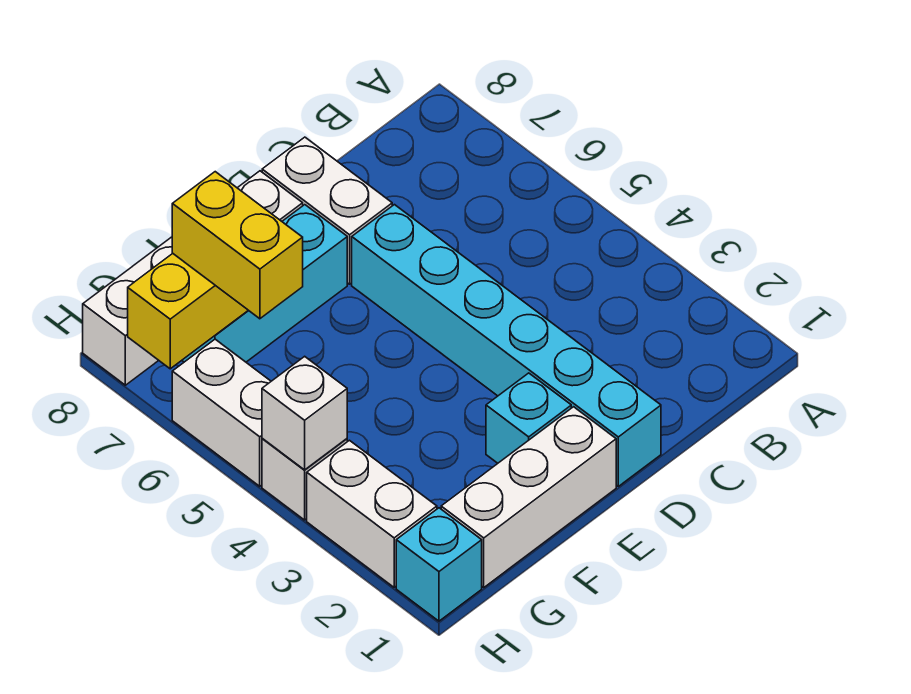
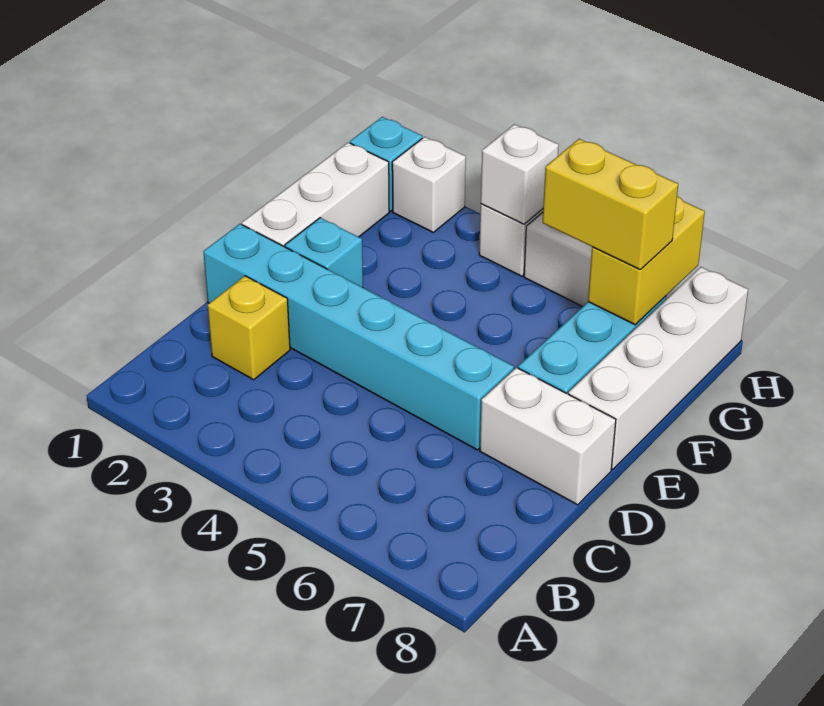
none -> yellow 1x1 brick [208,276,290,380]
white 1x2 brick [307,440,437,587] -> white 1x1 brick [392,137,466,232]

